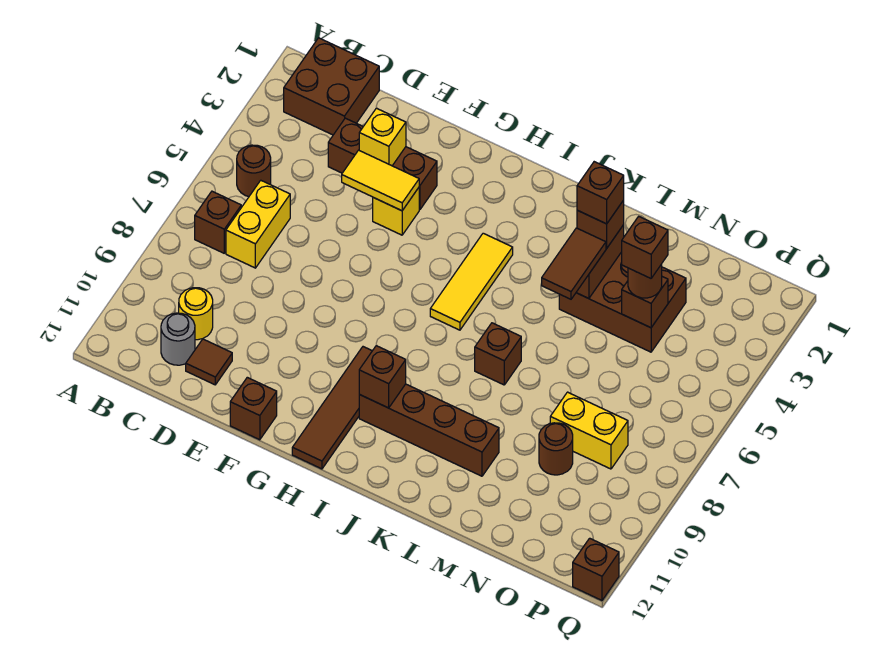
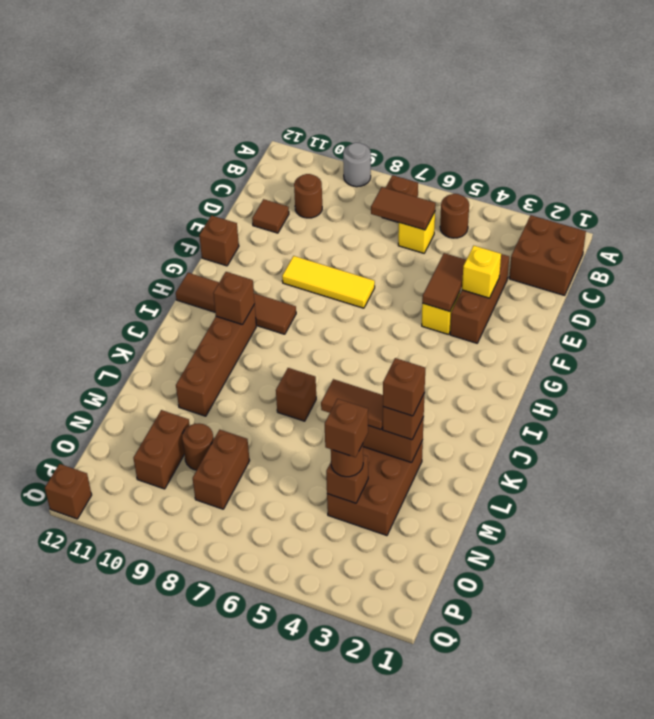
yellow 1x2 brick [226,180,290,268] -> yellow 1x1 brick [398,212,435,253]
none -> brown 1x2 tile [371,187,435,230]
yellow 1x1 round brick [179,288,213,340] -> brown 1x1 round brick [294,174,322,218]
grey 1x1 round brick [161,313,195,365] -> grey 1x1 round brick moved to [343,143,371,187]
yellow 1x2 tile [342,150,419,211] -> brown 1x2 tile [422,253,466,312]
yellow 1x3 tile [430,233,513,330] -> yellow 1x3 tile moved to [282,256,375,308]
yellow 1x2 brick [550,392,628,469] -> brown 1x2 brick [193,430,250,509]
none -> brown 1x2 brick [133,410,190,489]

